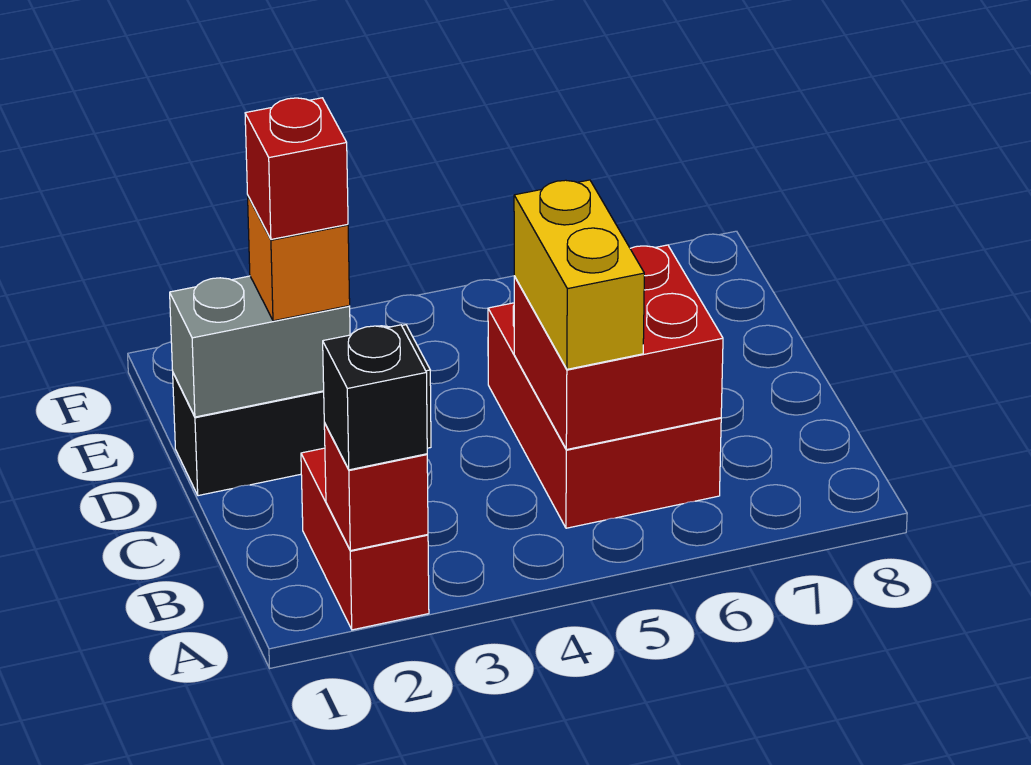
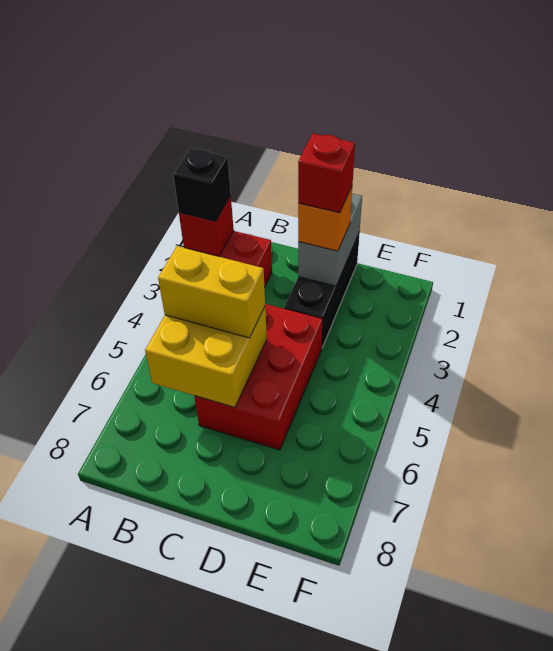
red 2x3 brick [488,303,721,528] -> red 2x3 brick turned to [194,304,322,450]
red 2x2 brick [514,245,723,450] -> yellow 2x2 brick [145,307,267,407]

